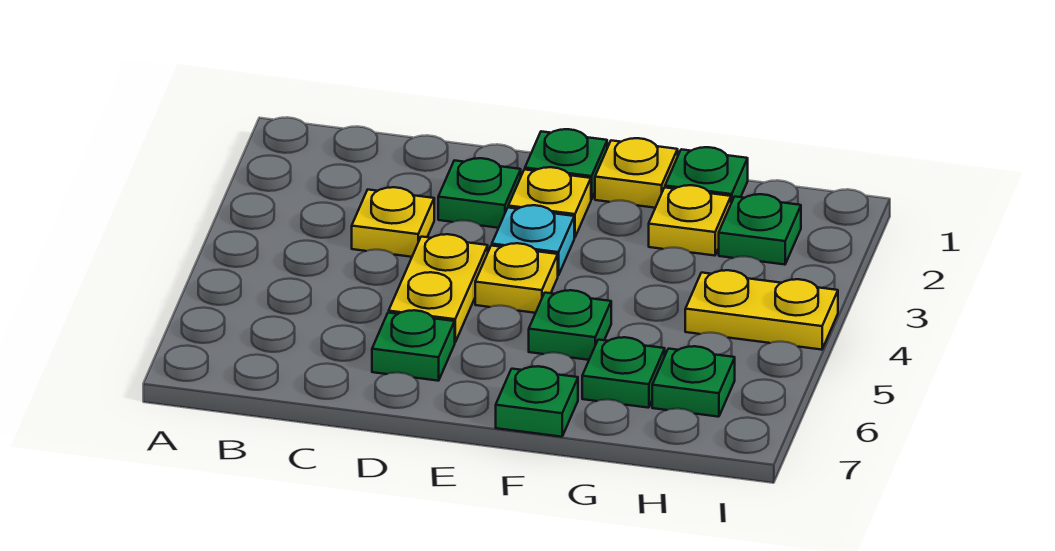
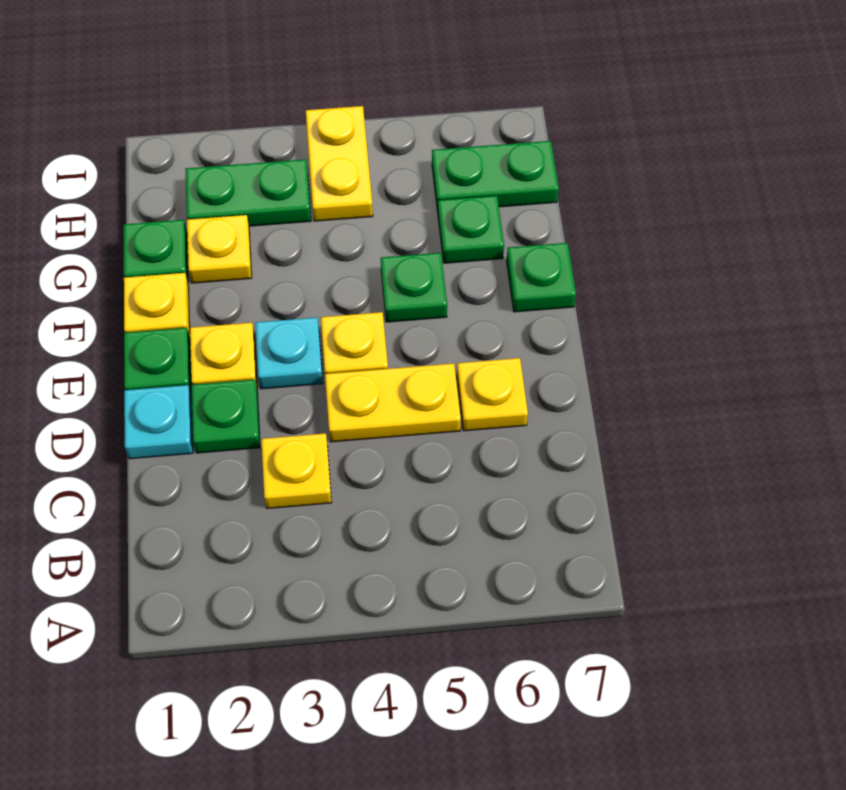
none -> cyan 1x1 plate [124,385,193,459]
green 1x1 plate [372,310,455,381] -> yellow 1x1 plate [457,358,528,431]
green 1x1 plate [719,194,801,265] -> green 1x2 plate [185,159,311,226]
green 1x1 plate [652,346,735,417] -> green 1x2 plate [432,141,559,211]

